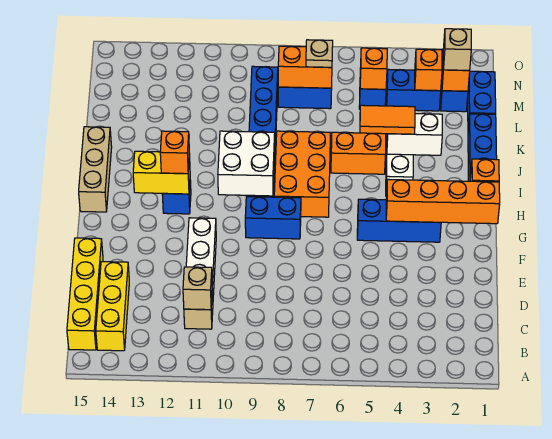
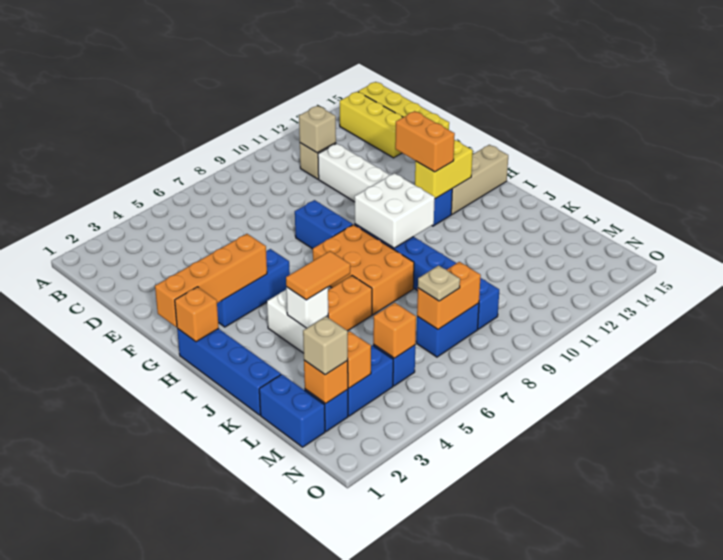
blue 1x2 brick [245,197,301,239] -> blue 1x2 brick turned to [295,200,353,249]
orange 1x1 brick [160,131,189,174] -> orange 1x2 brick [395,111,455,172]
tan 1x3 brick [79,127,112,212] -> tan 1x3 brick turned to [451,145,508,214]
white 1x2 brick [387,114,442,155] -> white 1x1 brick [286,287,328,328]

